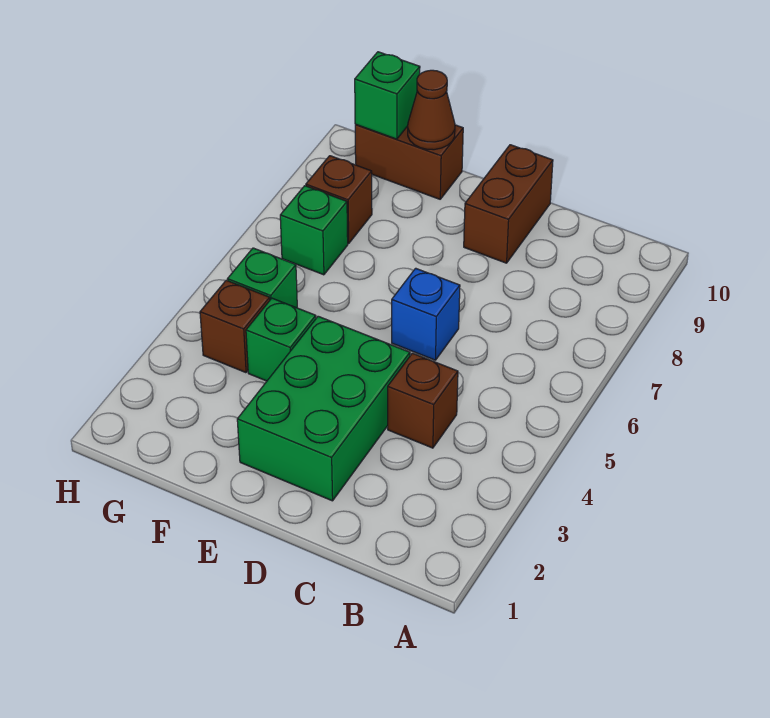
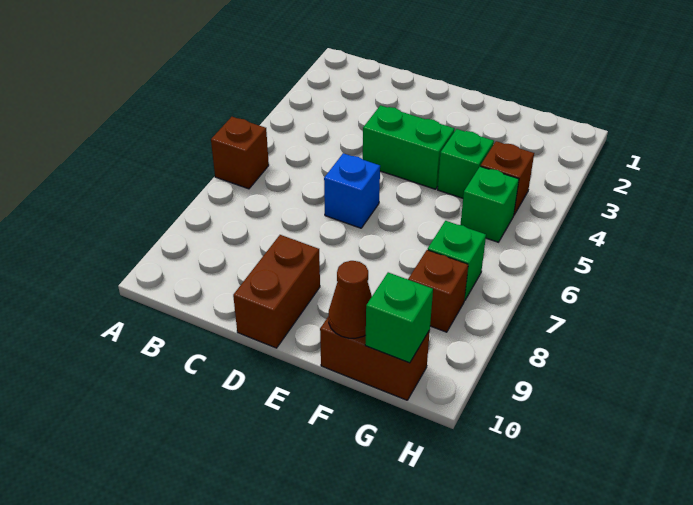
brown 1x1 brick [388,353,458,448] -> brown 1x1 brick moved to [211,117,269,189]
green 2x3 brick [237,316,410,501] -> green 1x2 brick [363,105,454,189]

